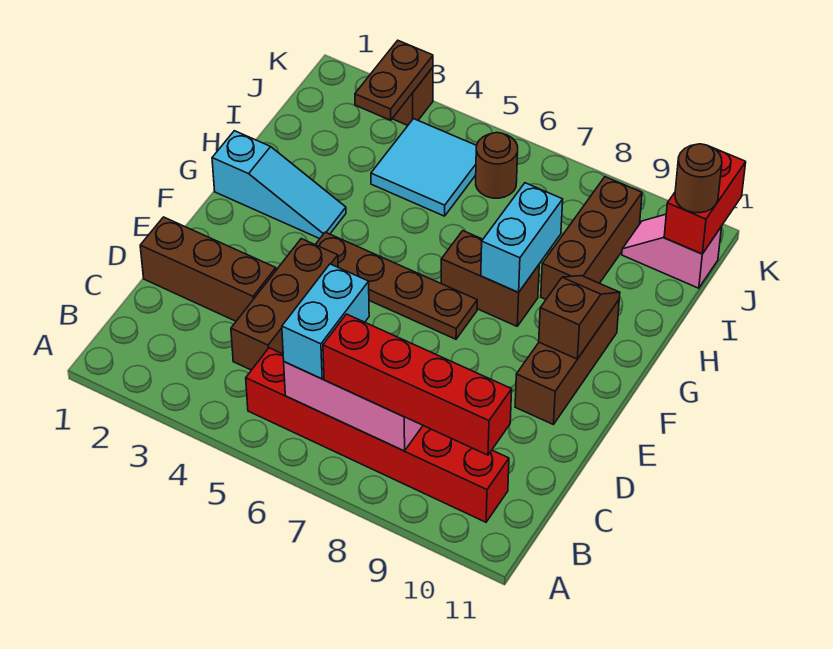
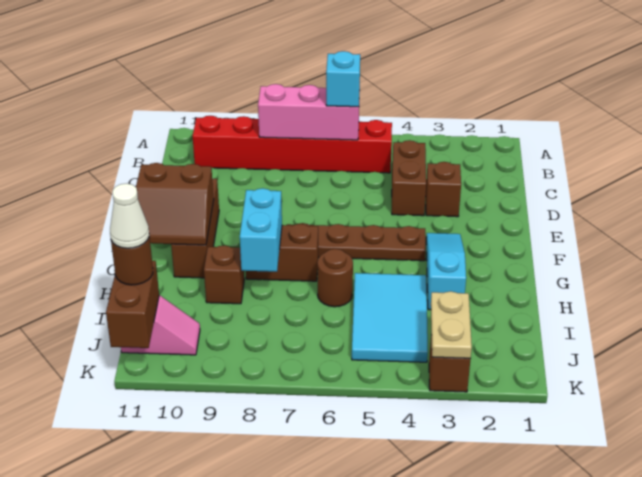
cyan 1x2 brick [282,264,369,379] -> cyan 1x1 brick [326,51,360,107]
red 1x4 brick [323,314,512,455] -> none
brown 1x3 brick [231,239,338,370] -> brown 1x2 brick [392,140,426,216]
brown 1x3 brick [140,217,276,321] -> brown 1x1 brick [425,162,461,217]
brown 1x2 slope [539,276,620,359] -> brown 2x2 slope [136,163,214,245]
cyan 1x3 slope [212,131,346,239] -> cyan 1x3 slope turned to [426,233,466,310]
brown 1x3 brick [541,177,642,299] -> brown 1x1 brick [204,245,244,304]
cyan 2x2 tile [371,119,477,216] -> cyan 2x3 tile [352,273,428,362]
brown 1x2 plate [355,40,433,120] -> tan 1x2 plate [431,291,472,358]
brown 1x1 round brick [476,133,518,198] -> brown 1x1 round brick moved to [317,249,353,307]
red 1x2 brick [664,148,746,254] -> brown 1x2 brick [106,261,159,348]
none -> white 1x1 cone [110,183,149,248]

